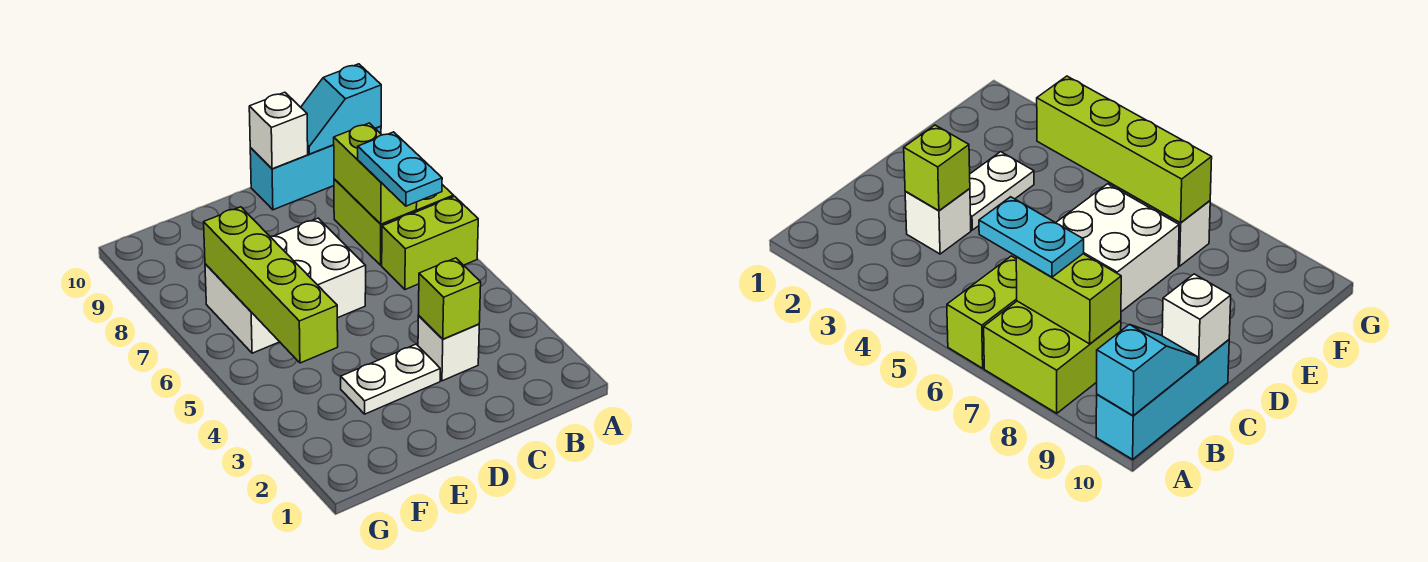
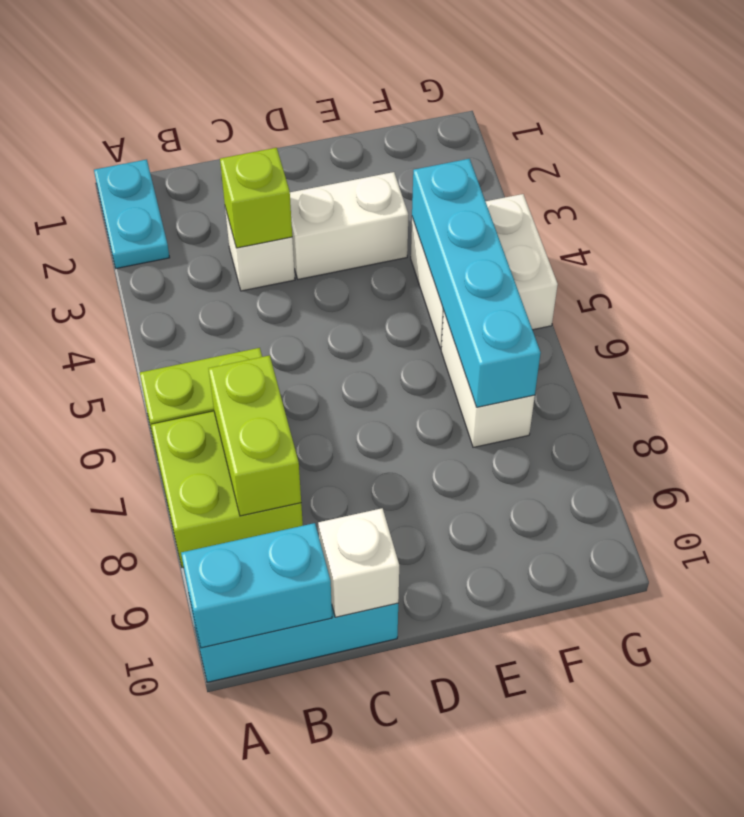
cyan 1x2 slope [301,64,381,154] -> cyan 1x2 brick [181,523,332,648]
cyan 1x2 plate [358,132,442,206] -> cyan 1x2 plate moved to [94,160,170,268]
white 1x2 plate [341,344,440,414] -> white 1x2 brick [290,172,408,279]
white 2x2 brick [271,218,366,318] -> white 2x2 brick moved to [411,194,558,349]
lime 1x4 brick [204,207,338,363] -> cyan 1x4 brick [412,159,541,407]

